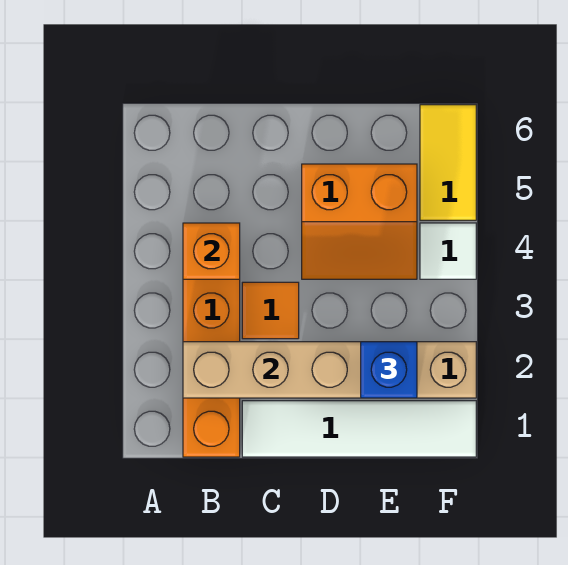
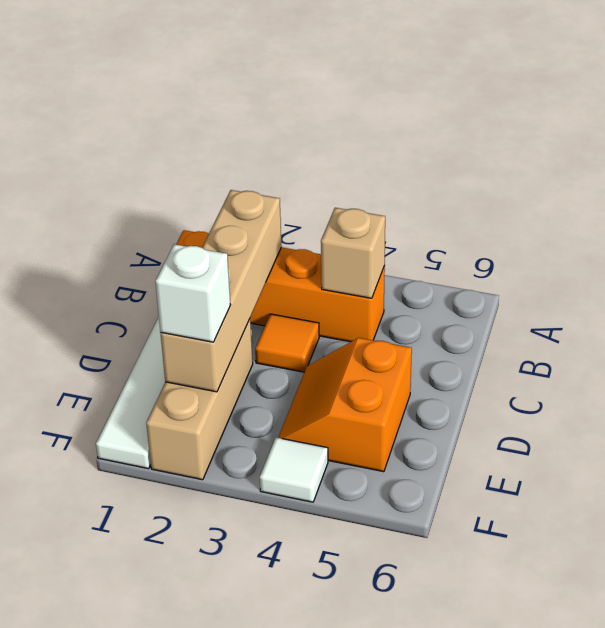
orange 1x1 brick [183,223,240,279] -> tan 1x1 brick [321,208,385,298]
blue 1x1 brick [361,342,417,398] -> white 1x1 brick [155,244,231,342]
yellow 1x2 tile [420,105,476,220] -> none

